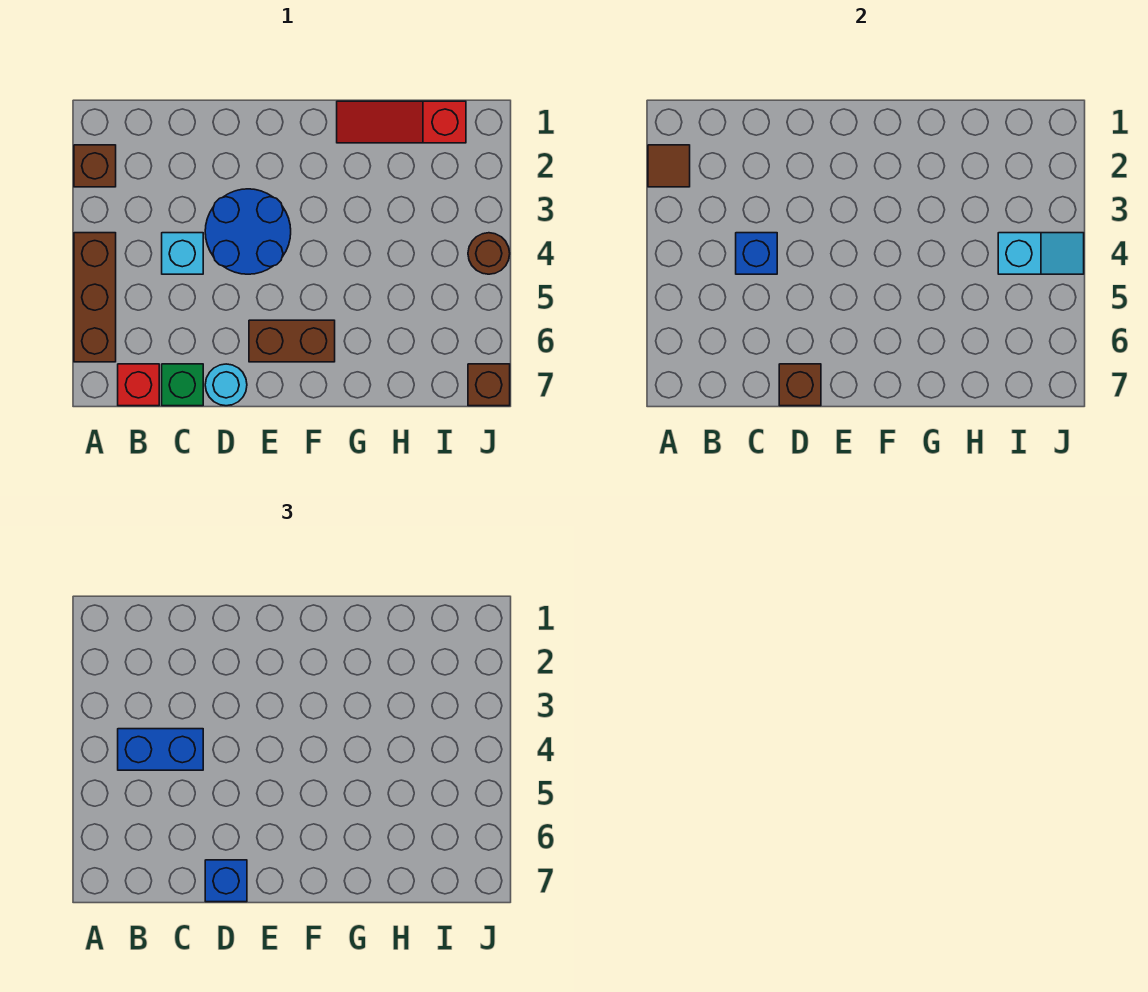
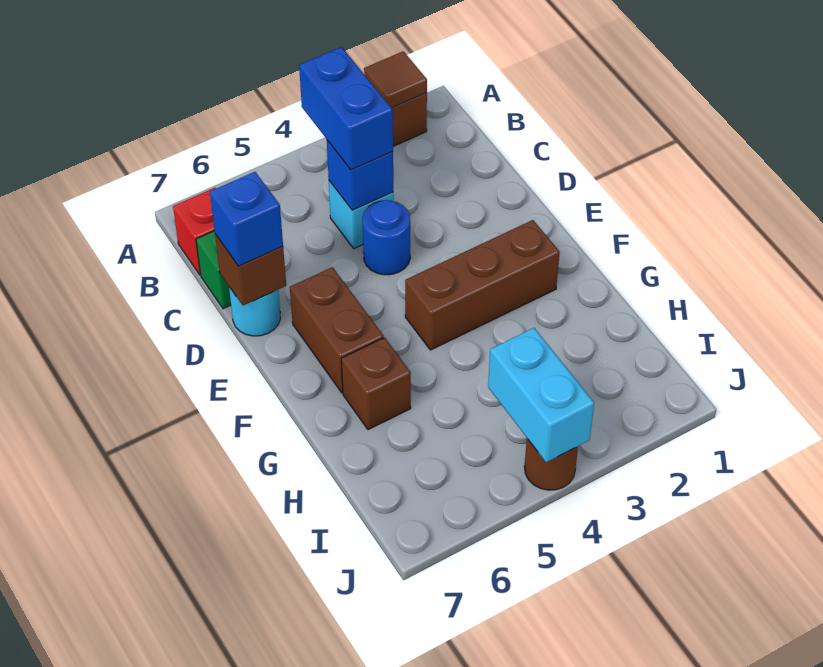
brown 1x3 brick [74,233,116,362] -> brown 1x3 brick moved to [405,220,560,350]
blue 2x2 round brick [205,189,291,274] -> blue 1x1 round brick [362,200,410,275]
red 1x3 slope [337,101,466,143] -> none
cyan 1x2 slope [998,233,1084,274] -> cyan 1x2 brick [488,328,594,462]
brown 1x1 brick [468,364,510,406] -> brown 1x1 brick moved to [341,338,411,430]

